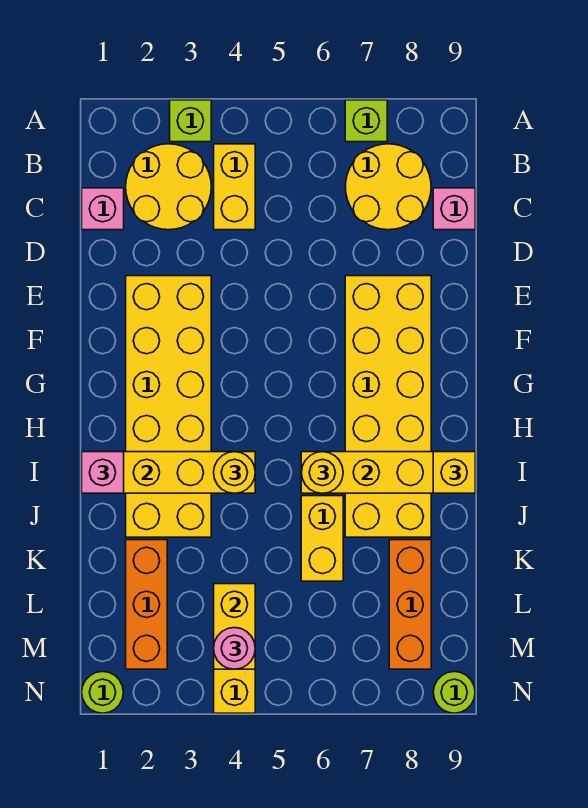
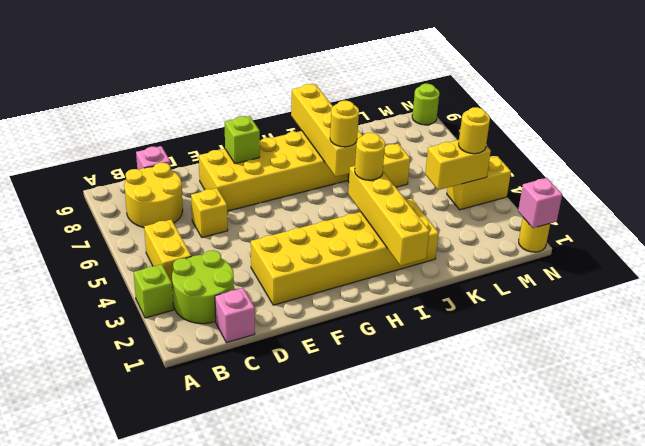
lime 1x1 brick [345,100,387,142] -> lime 1x1 brick moved to [225,116,260,163]
yellow 2x2 round brick [126,144,211,230] -> lime 2x2 round brick [172,250,234,324]
yellow 1x2 brick [214,144,255,230] -> yellow 1x2 brick turned to [144,220,191,288]
pink 1x1 brick [82,452,124,493] -> pink 1x1 brick moved to [518,178,562,228]
yellow 1x1 brick [433,452,475,493] -> yellow 1x1 brick moved to [191,188,228,237]
orange 1x3 brick [126,540,167,669] -> none
orange 1x3 brick [389,540,431,669] -> none
pink 1x1 round brick [214,628,255,669] -> yellow 1x1 round brick [459,107,490,154]
lime 1x1 round brick [82,672,123,713] -> yellow 1x1 round brick [519,218,550,252]

